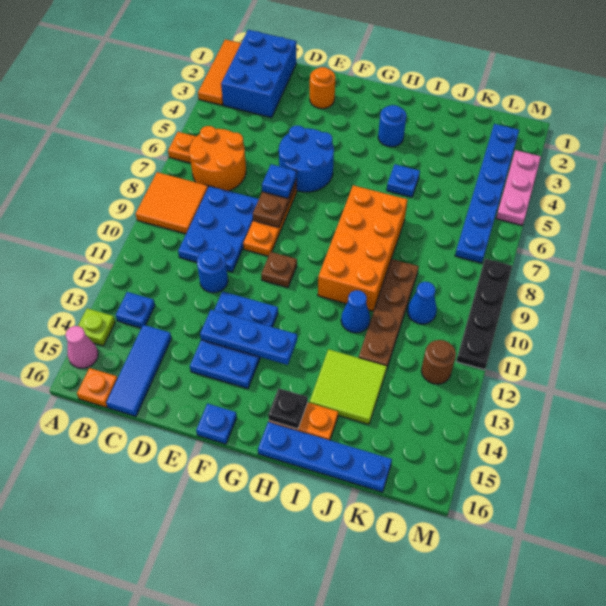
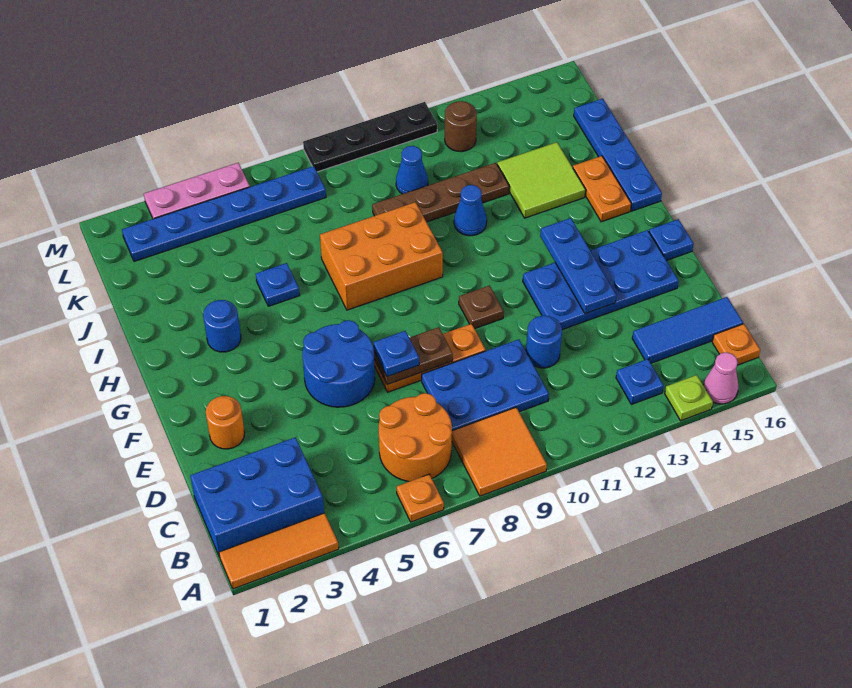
blue 2x3 plate [190,291,278,389] -> blue 2x4 plate [523,230,678,330]
orange 2x4 brick [318,185,407,311] -> orange 2x3 brick [320,202,443,310]
black 1x1 plate [268,388,308,429] -> none

